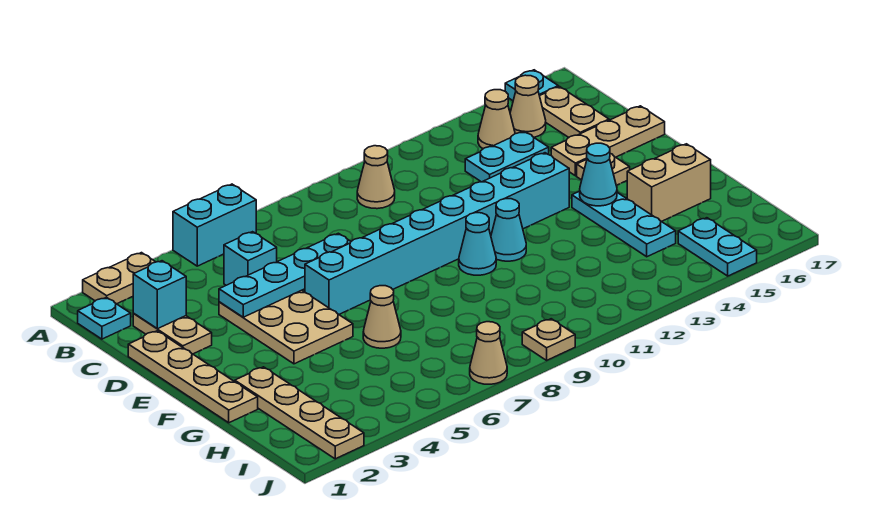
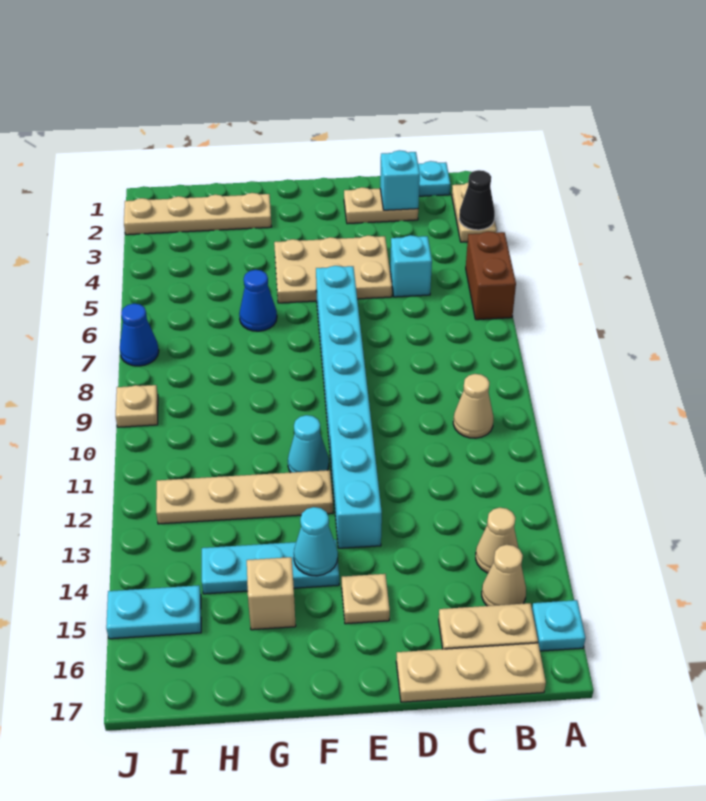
none -> black 1x1 cone [459,170,495,230]
cyan 1x2 brick [173,184,256,266] -> brown 1x2 brick [466,231,516,320]
cyan 1x2 plate [465,131,549,182] -> none
tan 1x4 plate [128,331,258,423] -> tan 1x4 plate moved to [156,470,333,524]
cyan 1x4 plate [219,233,351,317] -> none
tan 1x3 plate [551,106,665,176] -> tan 1x3 plate turned to [396,643,546,702]
cyan 1x1 cone [459,213,496,275] -> none
tan 1x1 cone [363,286,401,348] -> blue 1x1 cone [239,270,277,331]
tan 1x2 brick [627,144,711,222] -> tan 1x1 brick [247,557,296,630]
tan 1x1 cone [470,322,507,384] -> blue 1x1 cone [120,304,159,366]

